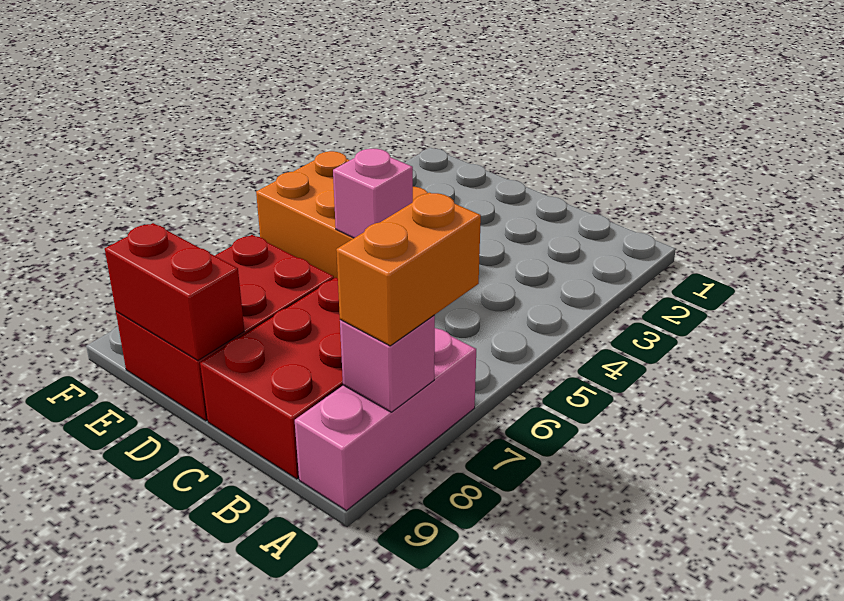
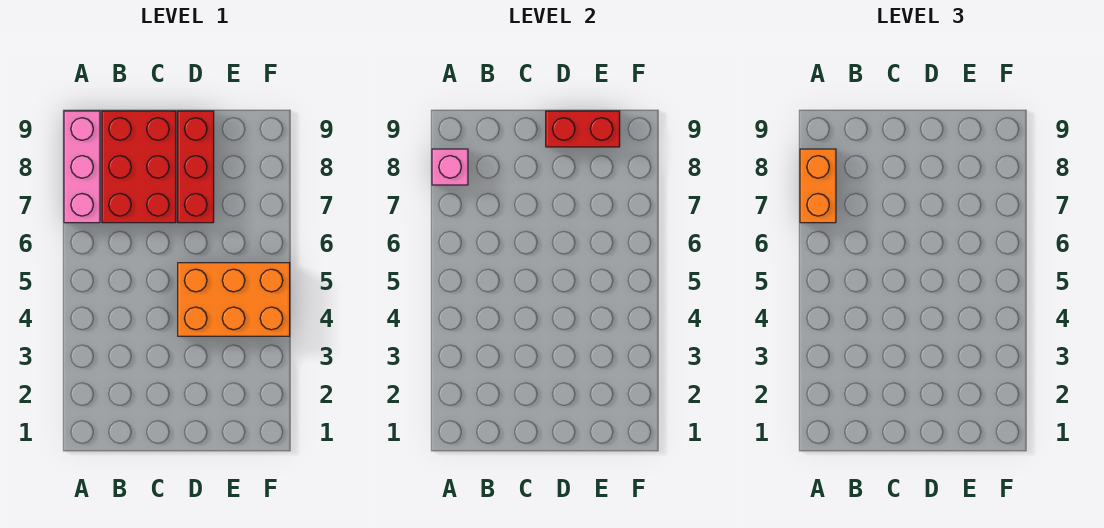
pink 1x1 brick [333,149,413,238] -> none
red 2x3 brick [116,235,334,421] -> red 1x3 brick [178,111,214,223]

